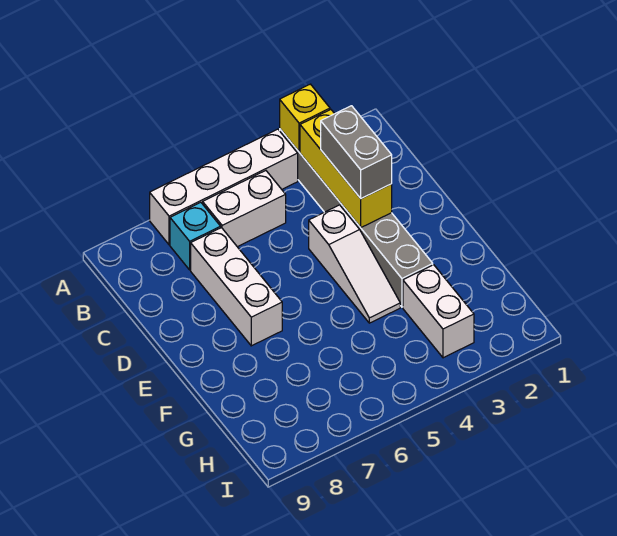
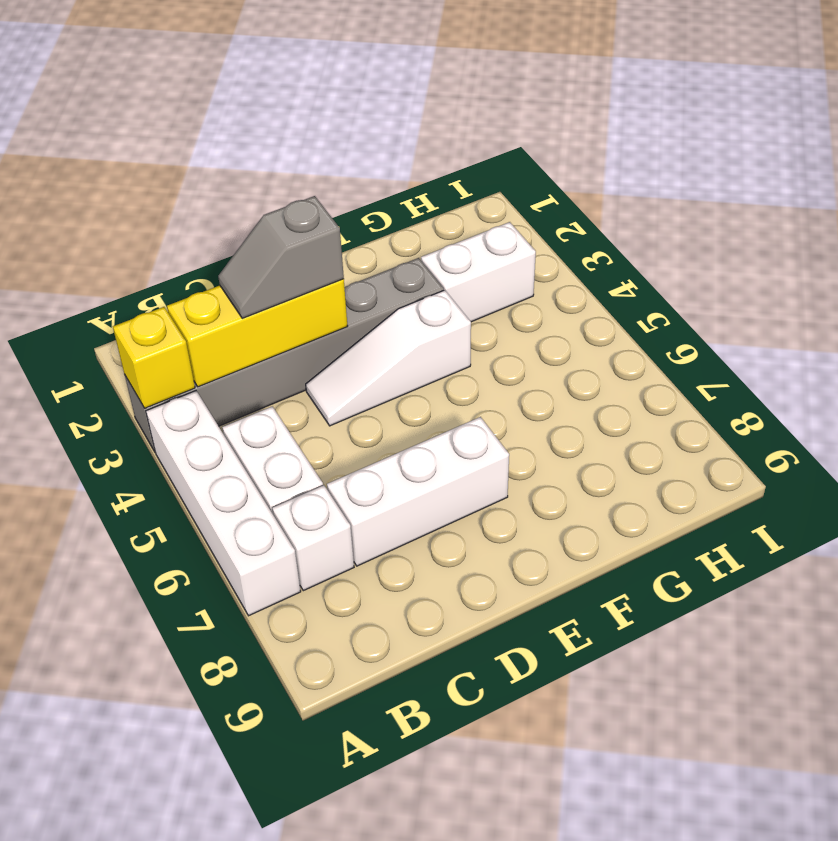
cyan 1x1 brick [170,202,221,270] -> white 1x1 brick [272,485,354,591]
grey 1x2 brick [321,106,392,199] -> grey 1x2 slope [218,196,344,318]
white 1x3 slope [309,205,400,323] -> white 1x3 slope turned to [306,290,471,426]

